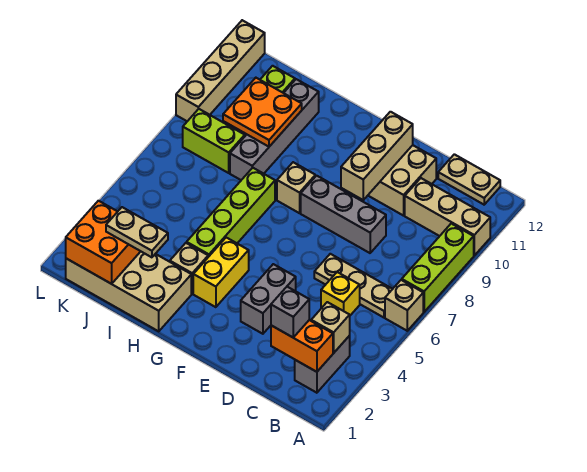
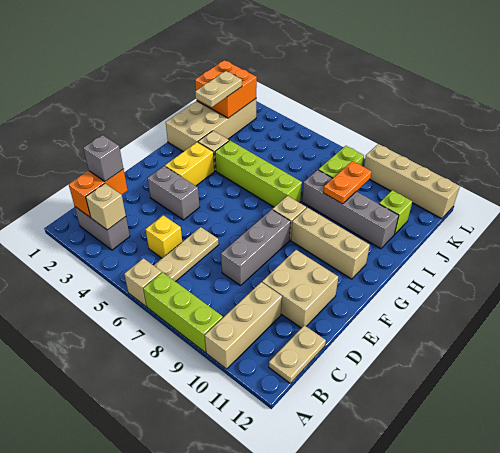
tan 1x3 brick [341,112,413,200] -> tan 1x3 brick moved to [291,208,370,279]
yellow 1x2 brick [193,238,249,307] -> yellow 1x2 brick turned to [165,142,214,186]
orange 2x2 plate [223,78,302,147] -> orange 1x2 plate [323,161,372,204]

